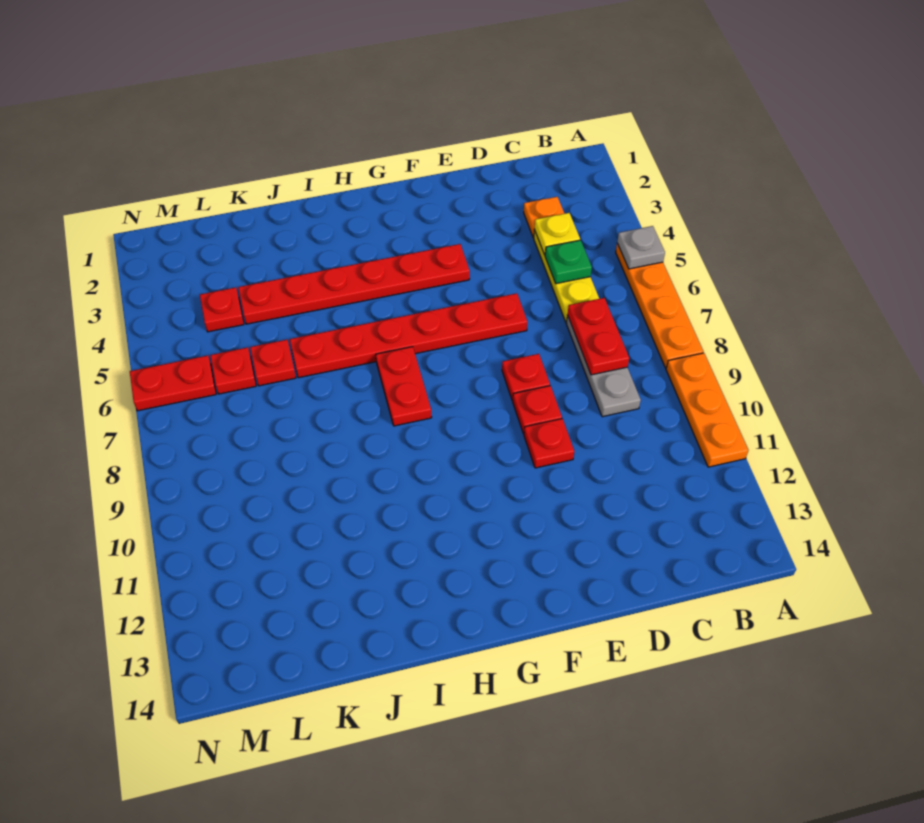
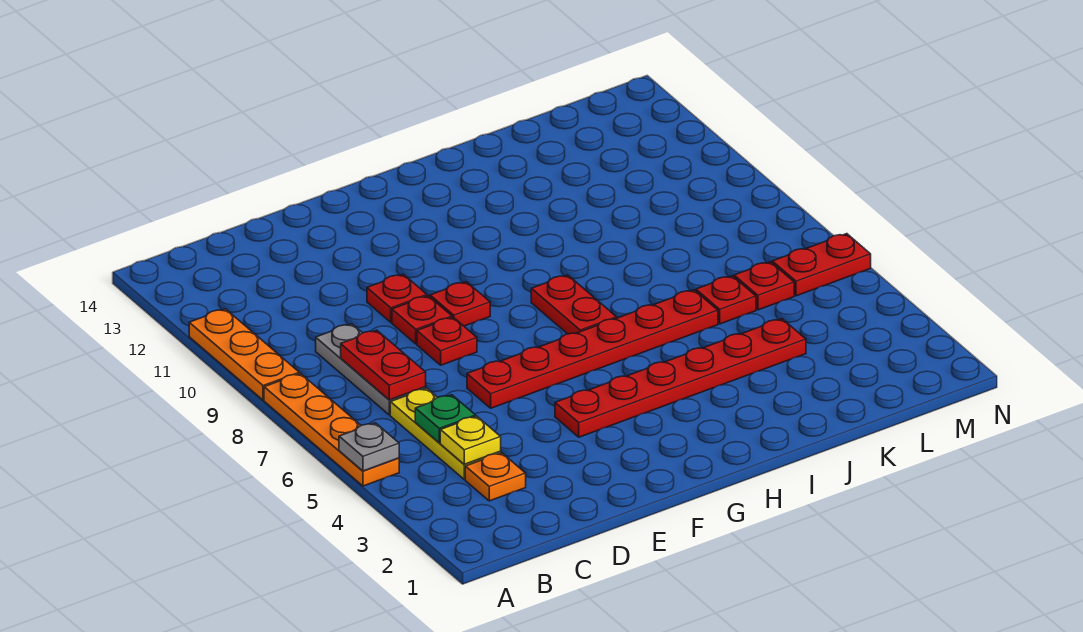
red 1x1 plate [200,288,244,332] -> red 1x1 plate moved to [430,282,490,326]

